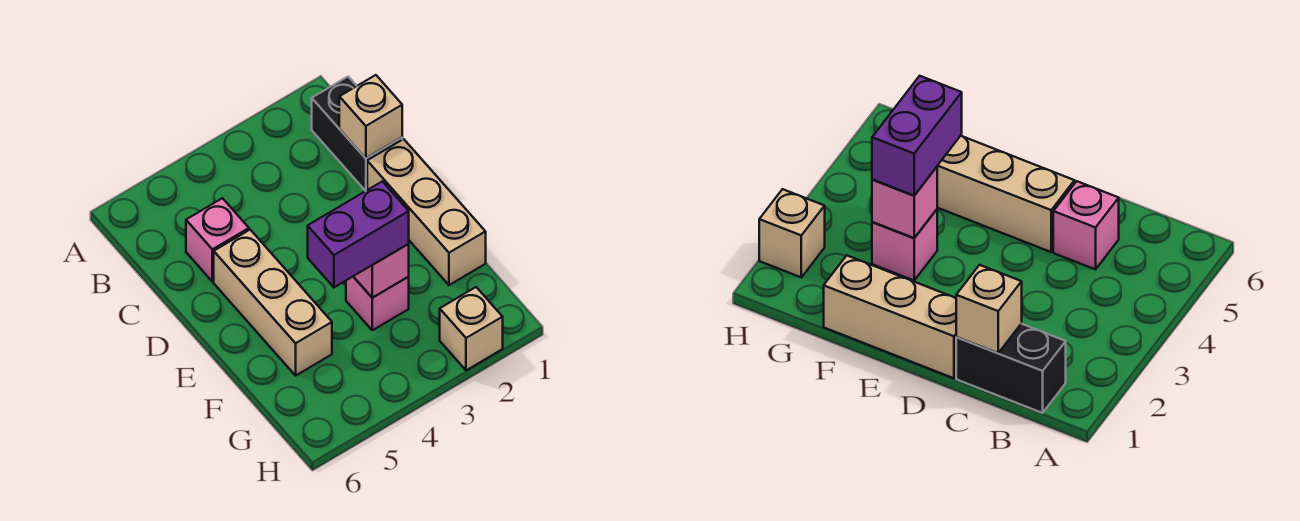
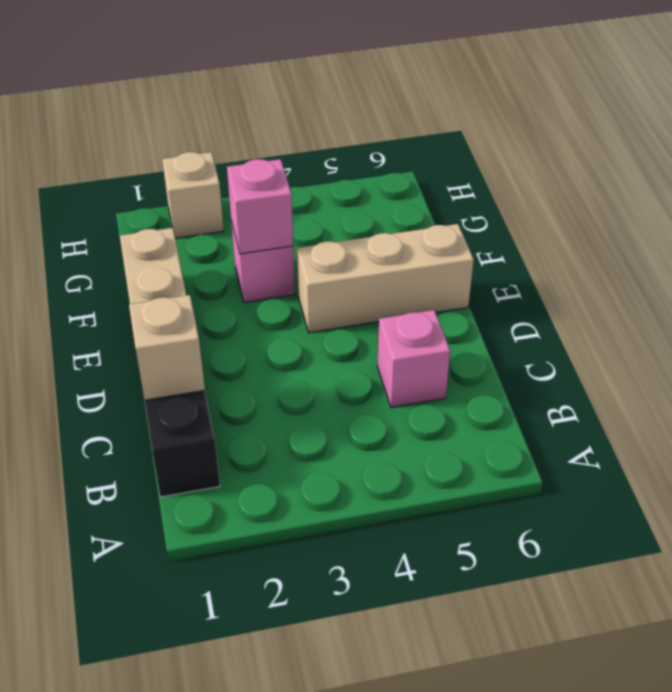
tan 1x3 brick [214,230,332,375] -> tan 1x3 brick turned to [297,224,474,333]
purple 1x2 brick [308,181,409,287] -> none

